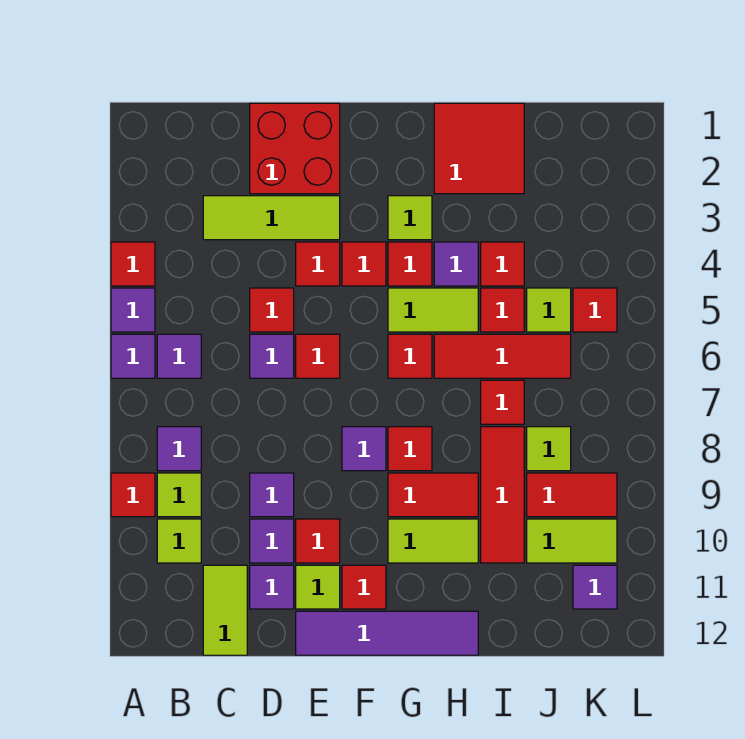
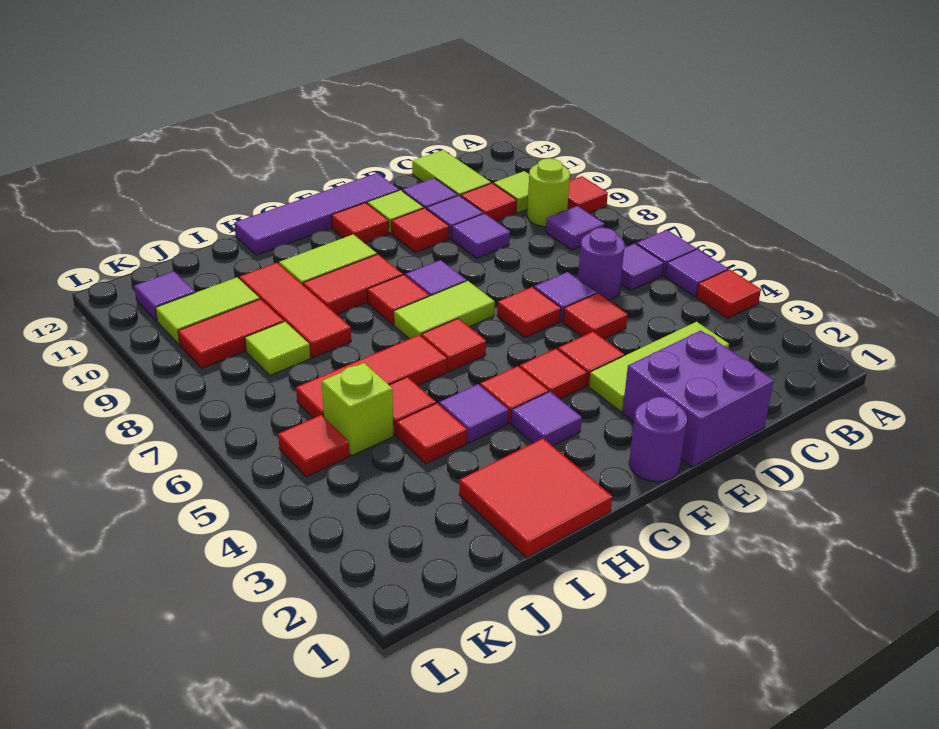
lime 1x1 tile [157,473,201,517] -> lime 1x1 round brick [527,158,570,227]
none -> purple 1x1 round brick [578,228,625,300]
red 2x2 brick [250,103,340,194] -> purple 2x2 brick [622,330,774,467]
none -> purple 1x1 round brick [629,397,687,482]
lime 1x1 tile [388,196,432,240] -> purple 1x1 tile [511,392,582,446]
lime 1x2 tile [388,288,478,332] -> lime 1x2 tile moved to [394,281,495,339]
red 1x1 tile [481,380,524,424] -> red 1x1 tile moved to [461,183,517,221]
lime 1x1 tile [527,288,571,332] -> lime 1x1 brick [322,363,393,456]

